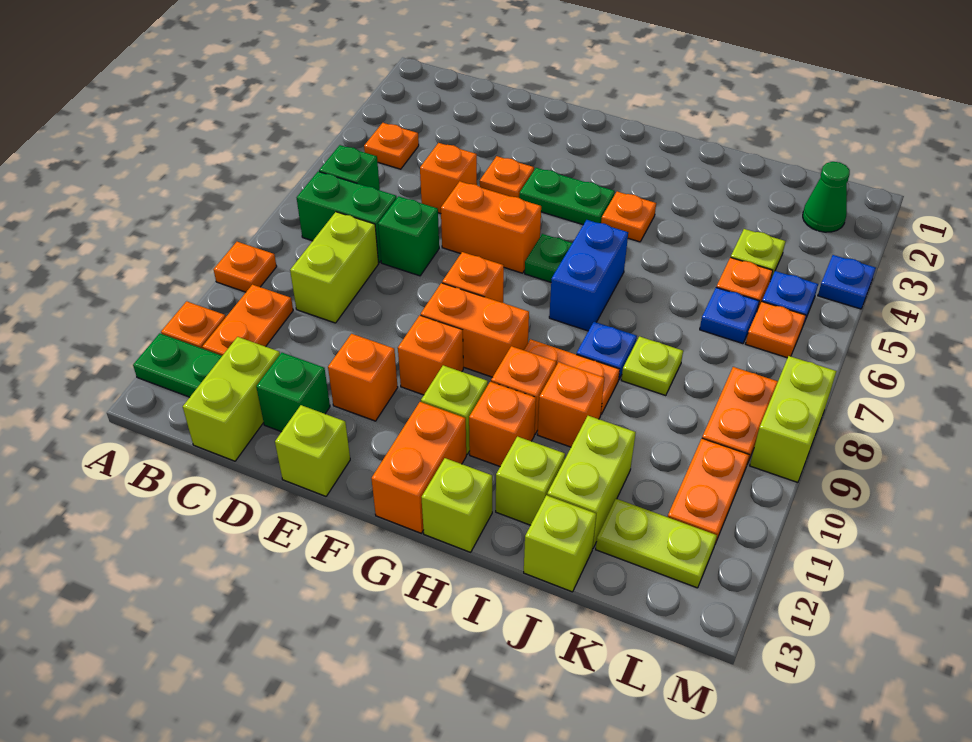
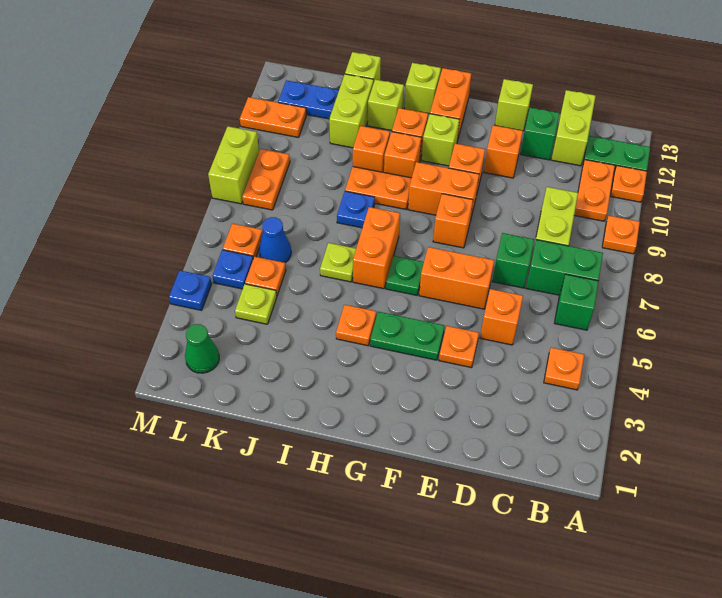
blue 1x2 brick [549,220,628,331] -> orange 1x2 brick [353,207,400,289]
lime 1x1 plate [621,336,683,396] -> lime 1x1 plate moved to [320,243,356,282]
blue 1x1 plate [700,288,759,344] -> blue 1x1 cone [259,217,291,263]
lime 1x2 plate [596,499,717,588] -> blue 1x2 plate [278,80,339,119]
orange 1x2 plate [668,439,749,544] -> orange 1x2 plate turned to [240,97,306,138]

